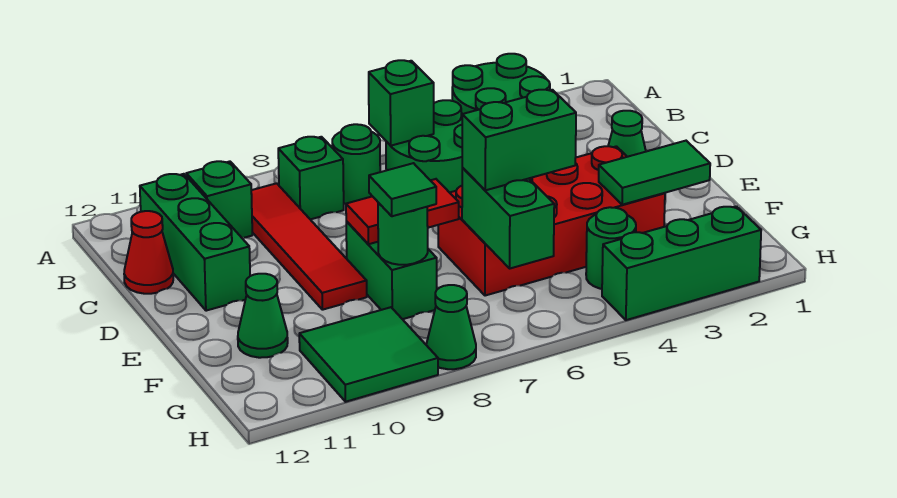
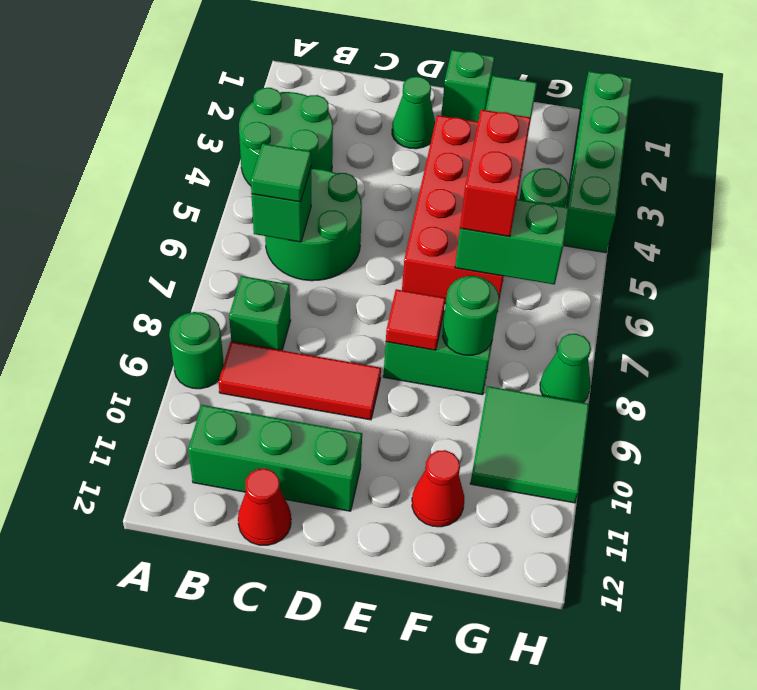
green 1x1 round brick [332,124,380,204] -> green 1x1 round brick moved to [169,312,224,389]
red 1x4 tile [251,183,367,310] -> red 1x3 tile [218,342,381,420]
green 1x1 brick [186,161,252,238] -> green 1x1 brick moved to [441,50,495,122]
red 1x2 tile [346,179,459,244] -> red 1x1 tile [386,289,445,350]
green 1x2 brick [462,90,576,190] -> red 1x2 brick [460,110,531,236]
green 1x1 tile [369,163,436,216] -> green 1x1 tile moved to [251,144,311,202]
green 1x1 cone [238,274,288,358] -> red 1x1 cone [412,450,464,527]
green 1x3 brick [602,206,761,320] -> green 1x4 brick [563,71,632,253]

